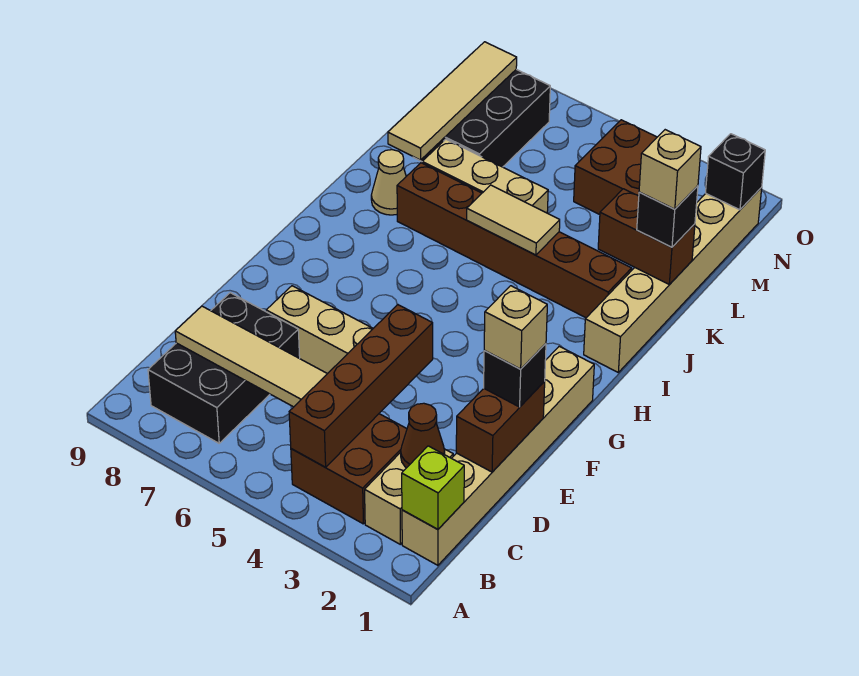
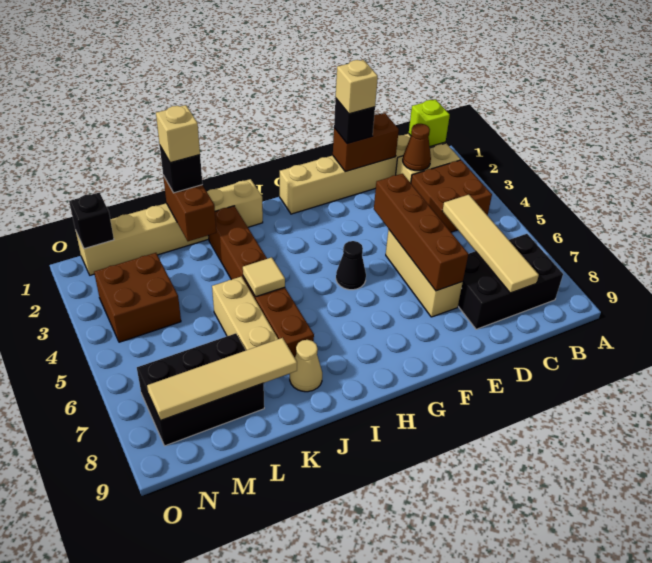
brown 1x4 brick [289,305,433,467] -> brown 1x4 brick turned to [374,174,468,291]
none -> black 1x1 cone [336,241,366,290]
tan 1x2 tile [467,185,560,255] -> tan 1x1 tile [243,257,285,297]

